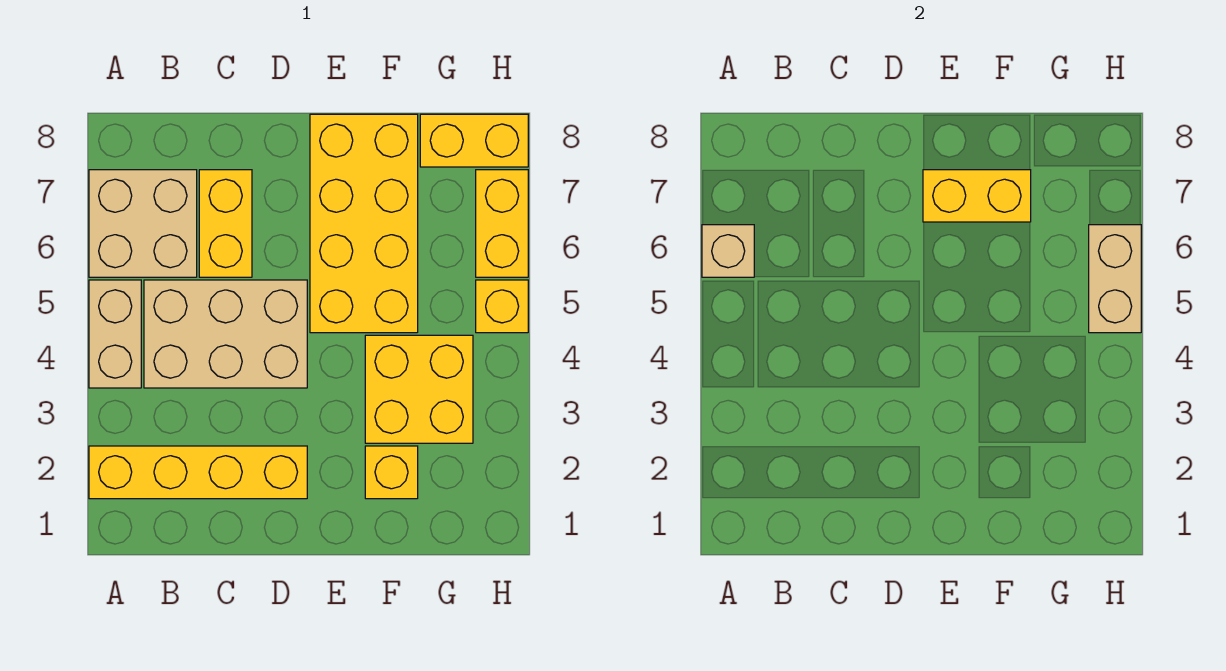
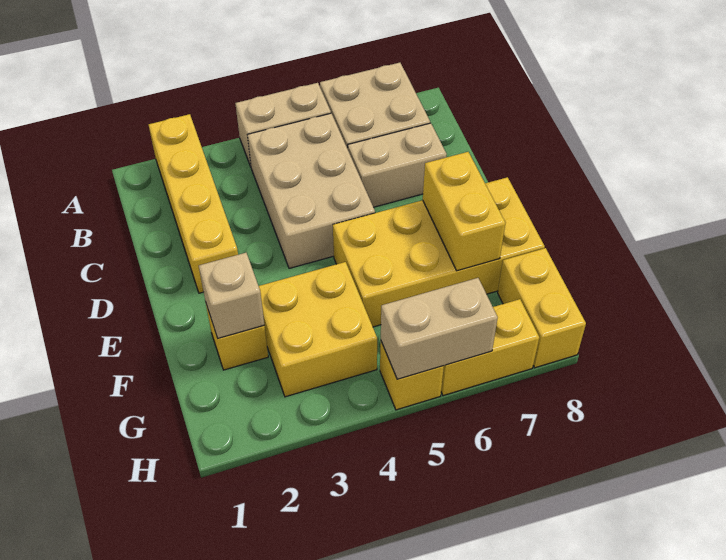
tan 1x1 brick [702,225,754,277] -> tan 1x1 brick moved to [199,253,264,338]
yellow 1x2 brick [199,170,252,277] -> tan 1x2 brick [348,123,447,207]

